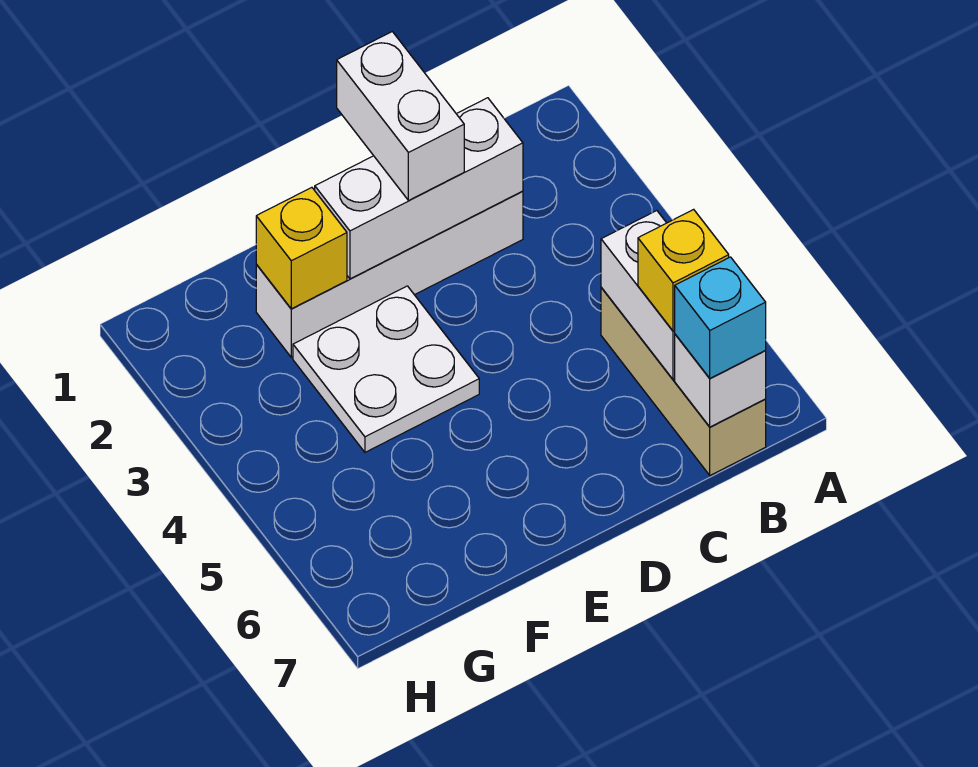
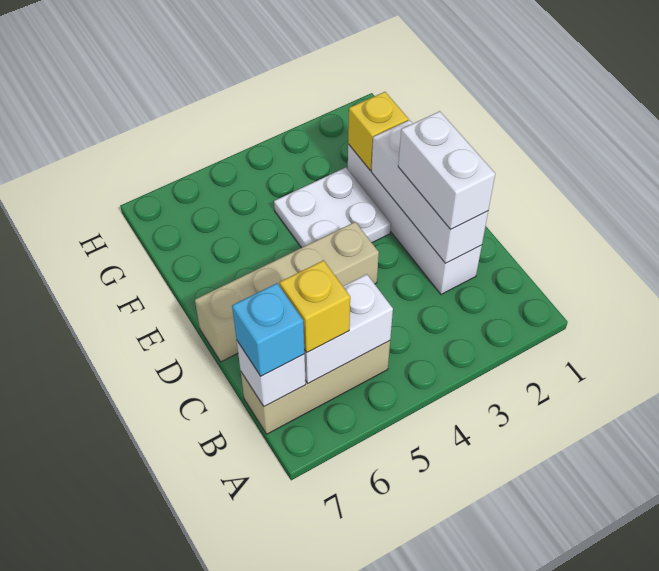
white 1x2 brick [337,32,464,201] -> white 1x2 brick turned to [398,111,495,229]
none -> tan 1x4 brick [195,222,379,362]

